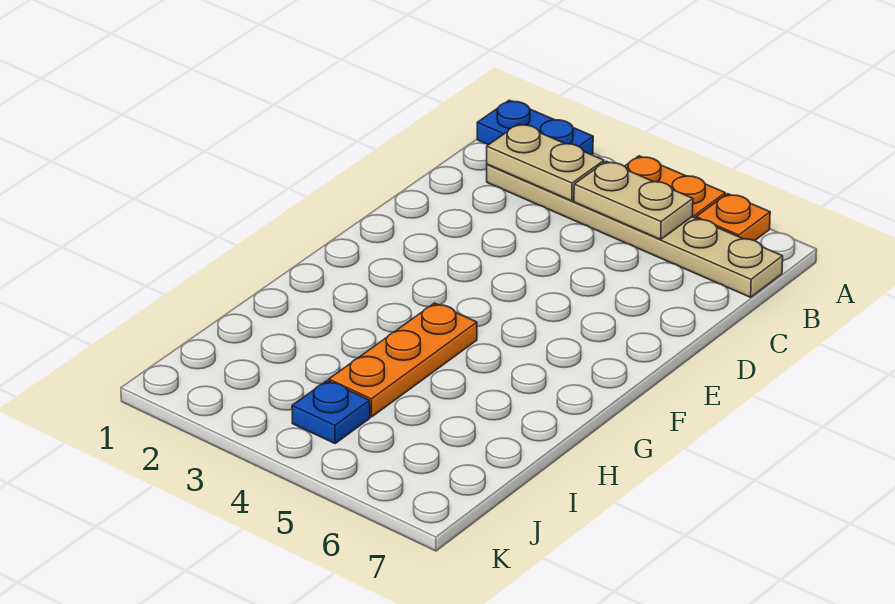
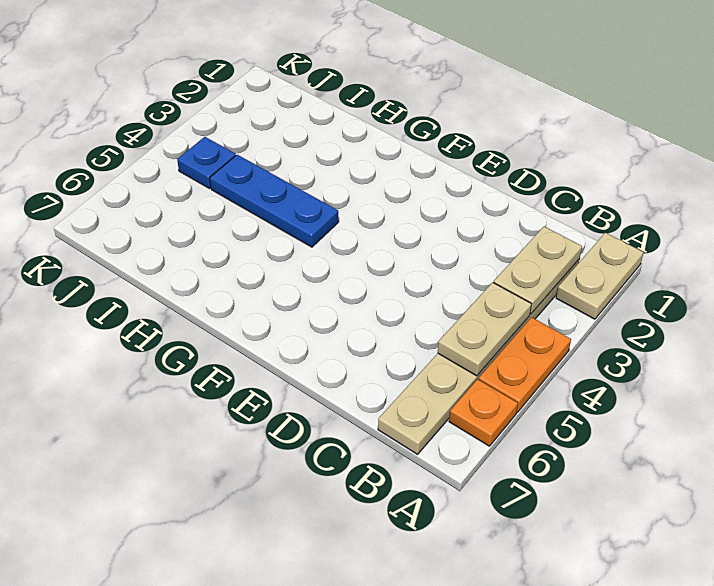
blue 1x2 plate [477,100,593,155] -> tan 1x2 plate [556,233,644,319]
orange 1x3 plate [329,303,477,417] -> blue 1x3 plate [210,155,339,247]

